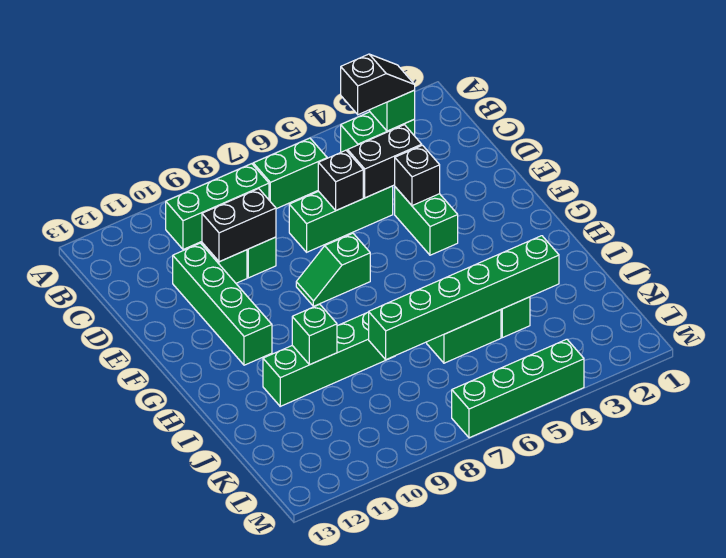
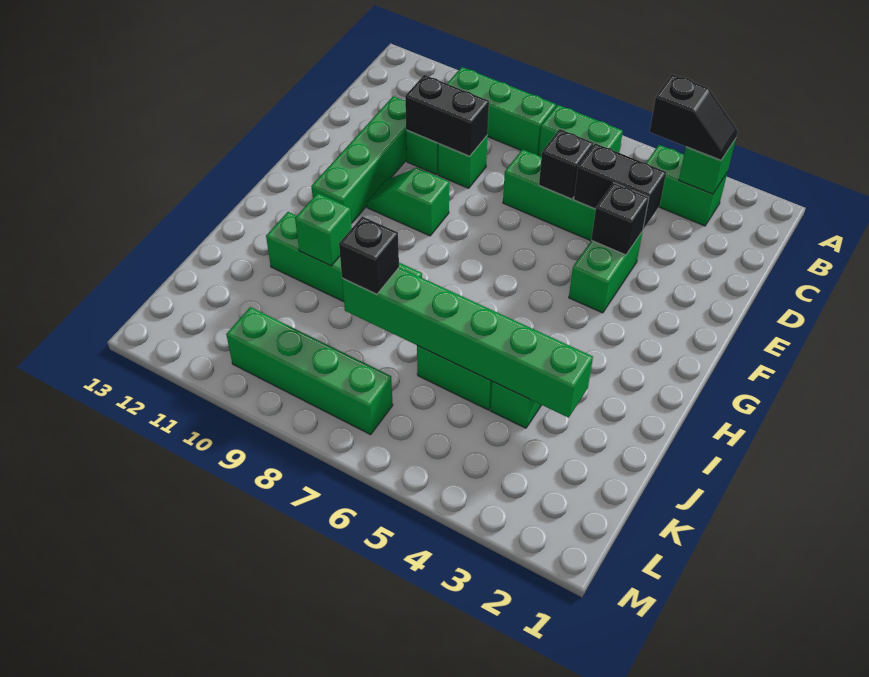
green 1x2 slope [296,233,370,306] -> green 1x2 slope moved to [367,168,449,236]
none -> black 1x1 brick [339,216,399,294]
green 1x4 brick [452,339,584,438] -> green 1x4 brick moved to [226,307,393,435]

